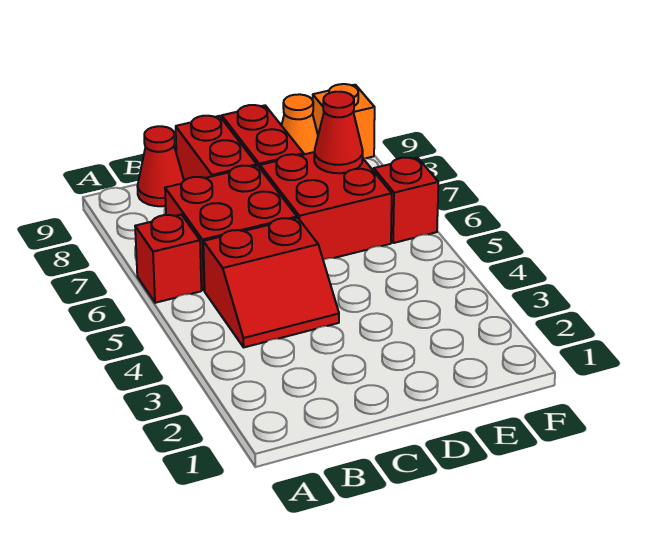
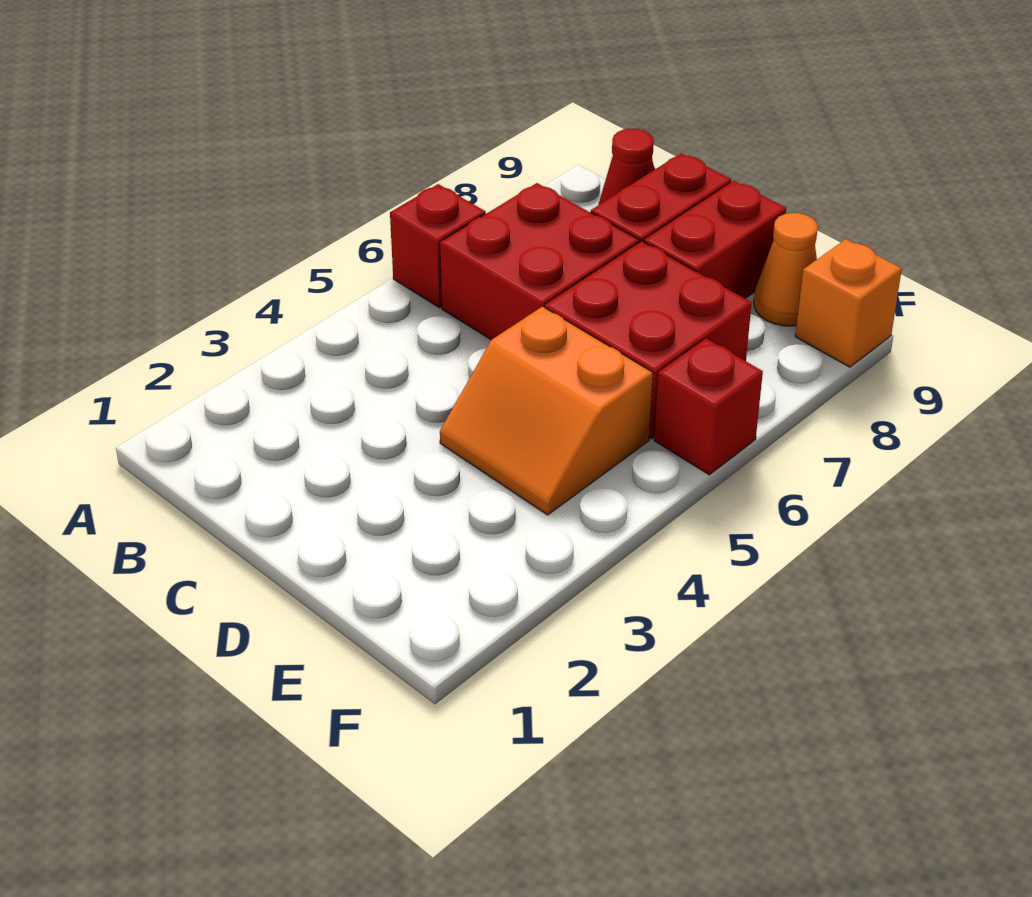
red 2x2 slope [203,218,339,347] -> none
none -> orange 2x2 slope [440,306,653,515]
red 1x1 cone [314,92,363,173] -> none

